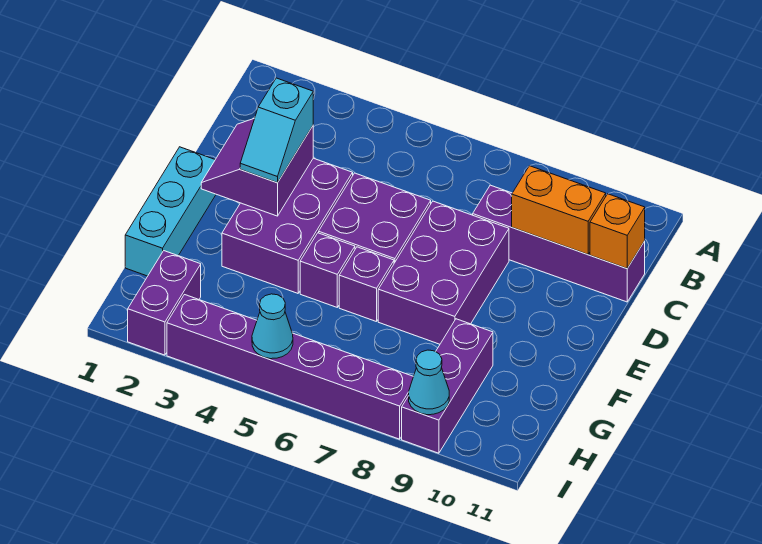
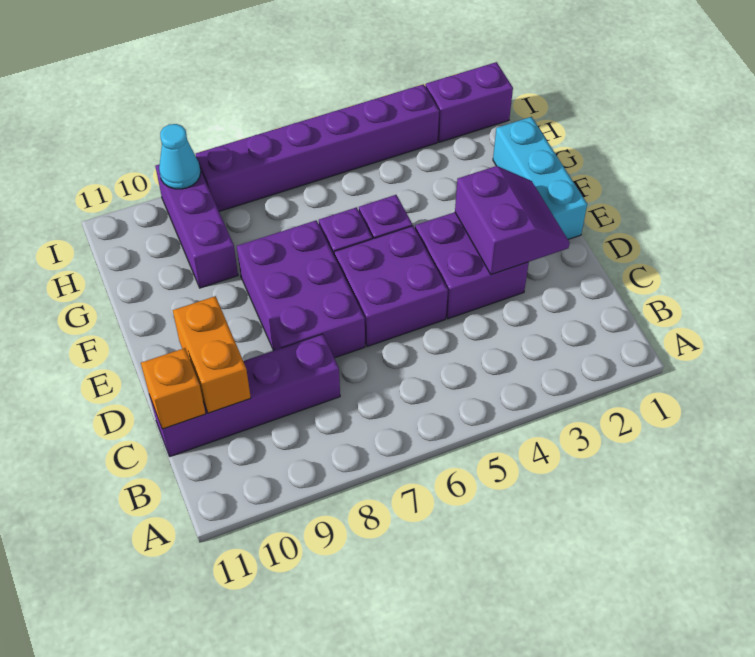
orange 1x2 brick [512,166,606,255] -> orange 1x2 brick turned to [173,296,251,413]
purple 2x3 brick [222,158,353,293] -> purple 2x2 brick [415,212,529,319]
cyan 1x2 slope [240,78,313,183] -> none
purple 1x2 brick [128,251,201,355] -> purple 1x2 brick turned to [425,62,513,142]
cyan 1x1 cone [252,294,293,359] -> none

